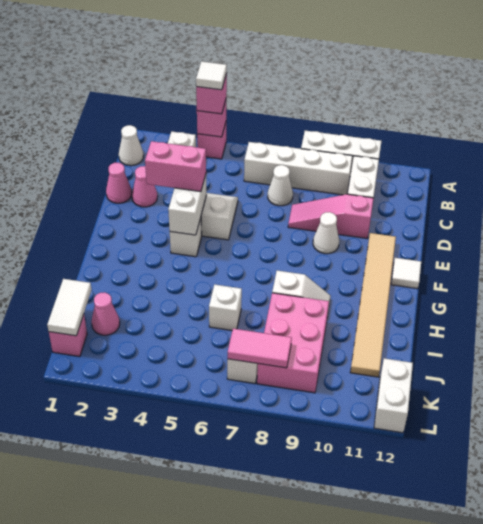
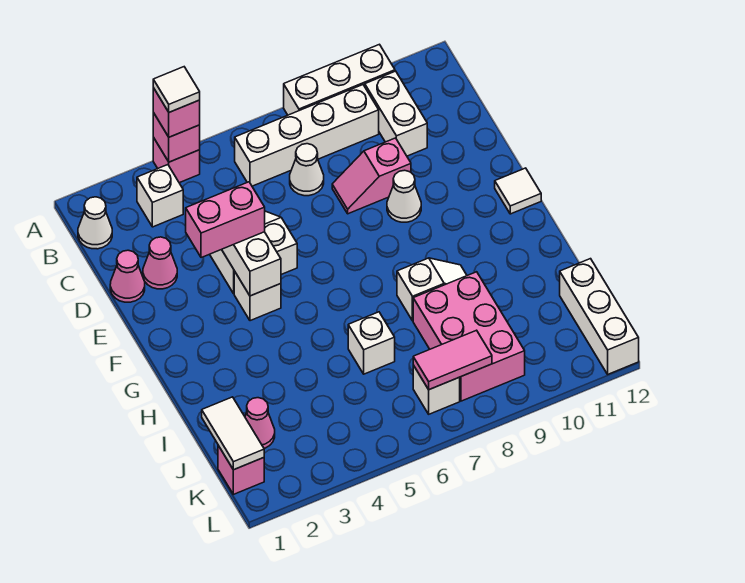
pink 1x3 slope [288,194,374,238] -> pink 1x2 slope [332,138,411,214]
tan 1x6 tile [350,233,396,377] -> none
white 1x2 brick [374,358,413,433] -> white 1x3 brick [560,259,639,374]

